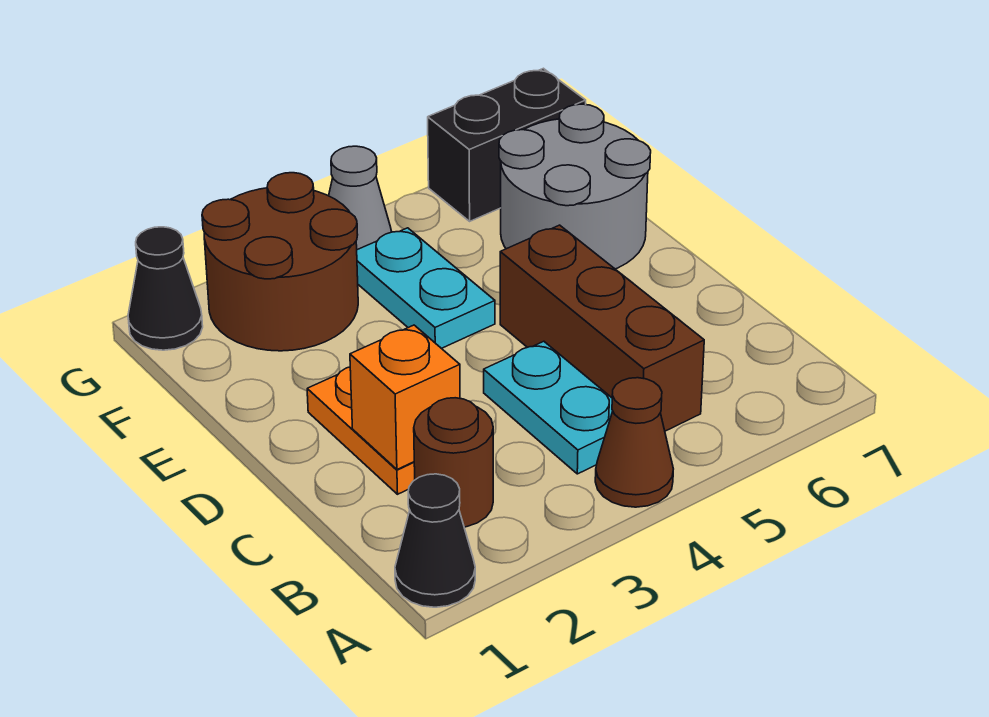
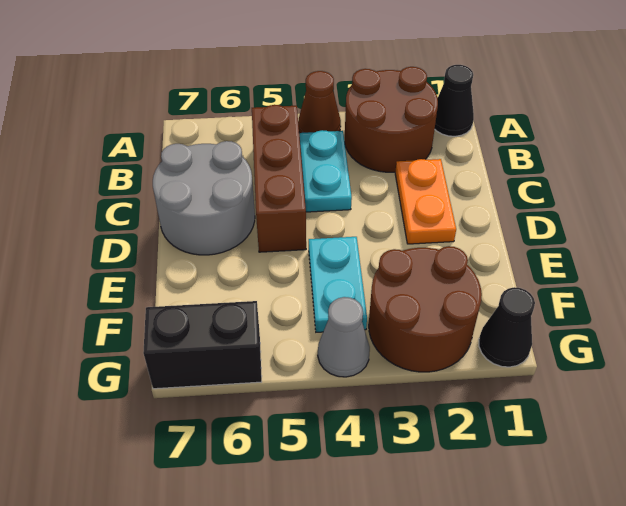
brown 1x1 round brick [414,398,493,527] -> brown 2x2 round brick [345,67,438,172]
orange 1x1 brick [350,325,460,469] -> none
grey 2x2 round brick [499,104,651,269] -> grey 2x2 round brick moved to [153,141,255,255]

